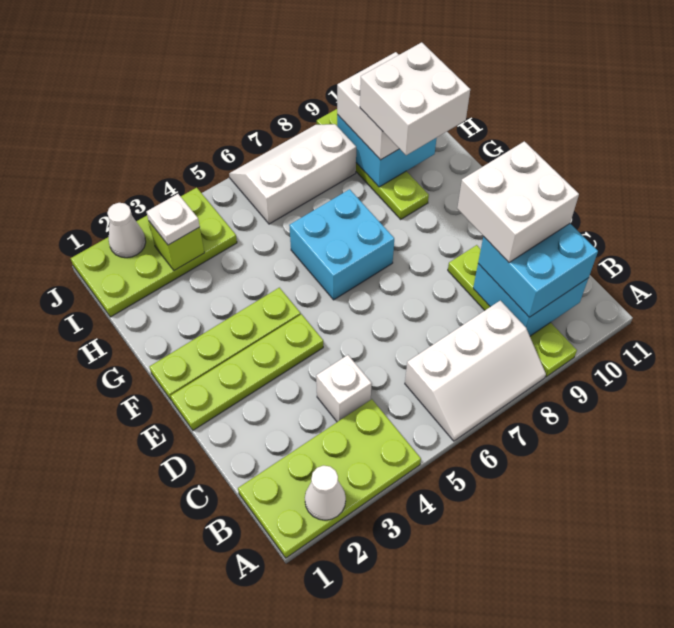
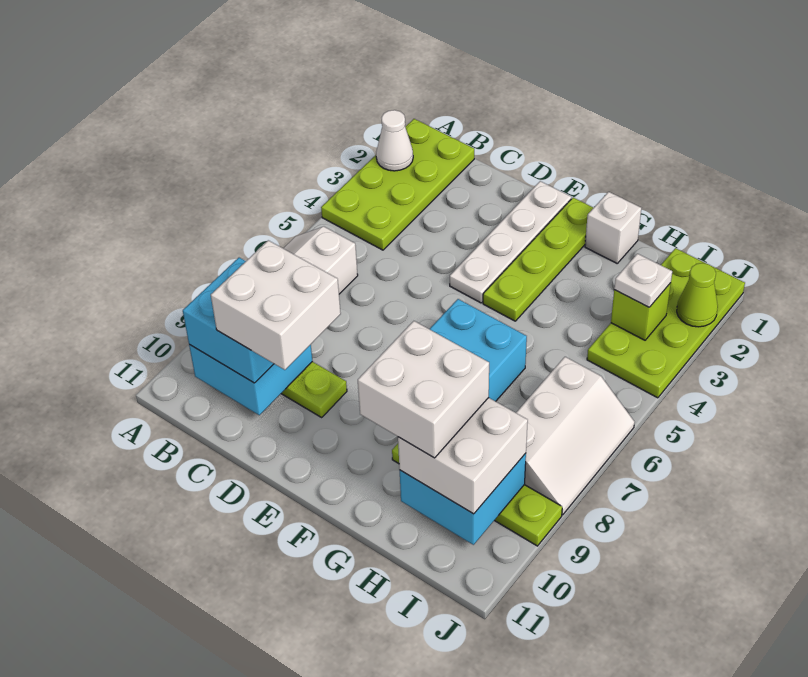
white 1x1 brick [316,355,372,422] -> white 1x1 brick moved to [585,192,641,263]
lime 1x4 plate [171,314,323,430] -> white 1x4 plate [450,181,571,303]
white 1x1 cone [107,203,146,258] -> lime 1x1 cone [677,263,718,327]

